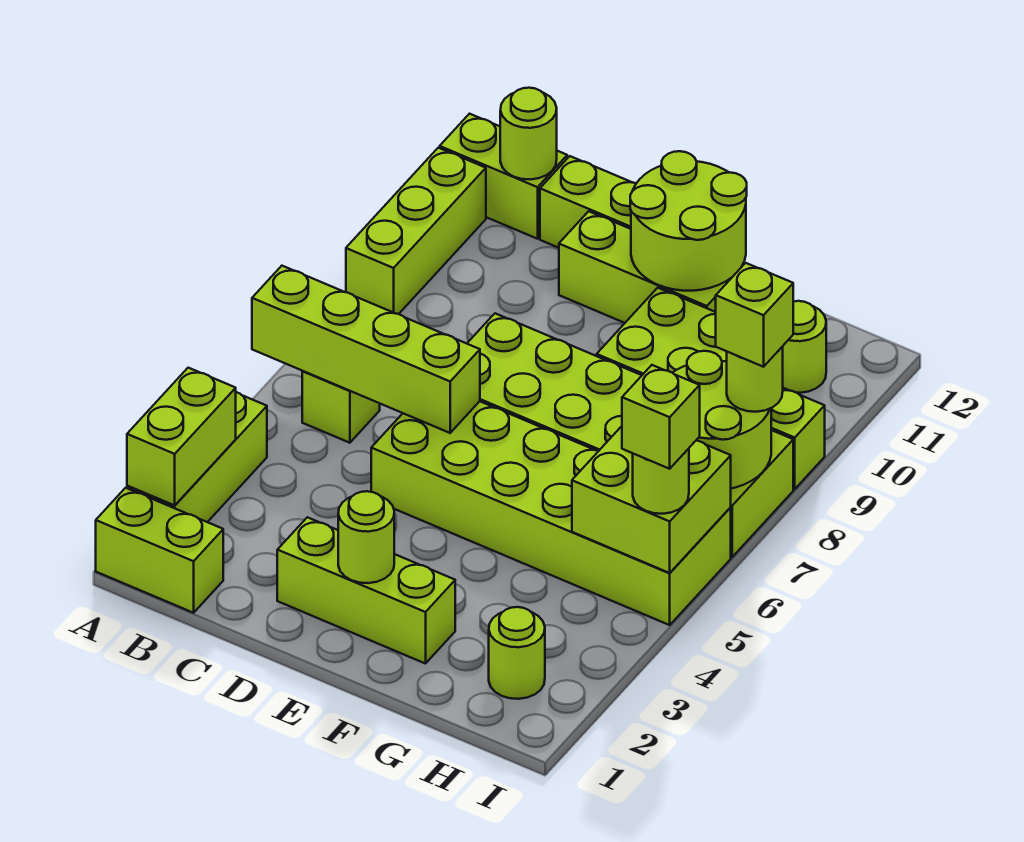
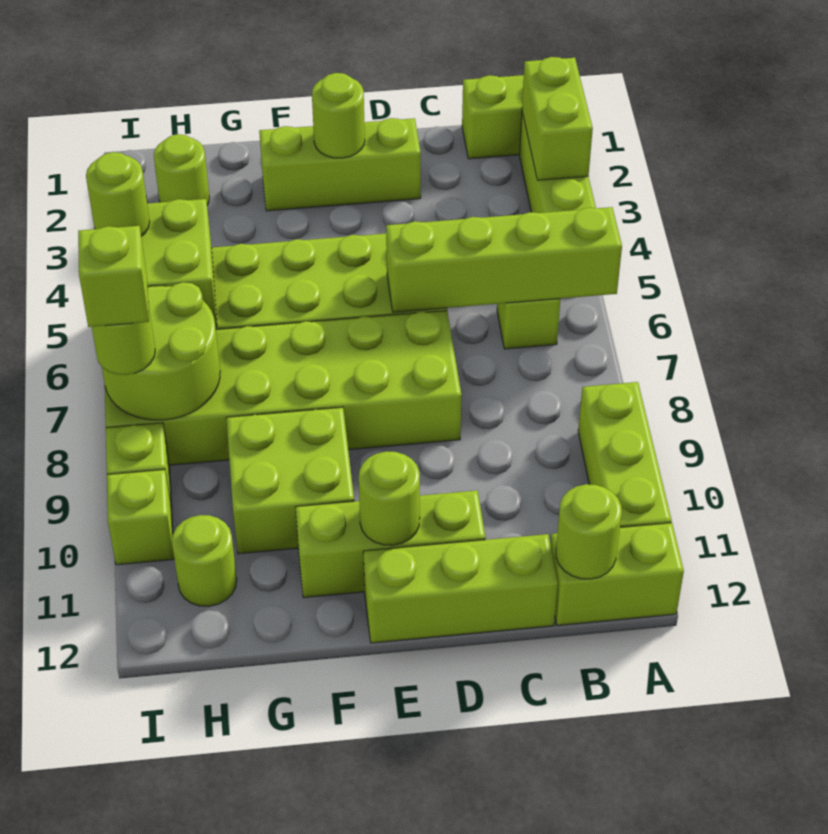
lime 2x2 round brick [630,151,747,291] -> lime 1x1 round brick [359,451,420,545]
lime 1x1 brick [622,365,700,469] -> lime 1x1 brick moved to [107,470,174,565]

